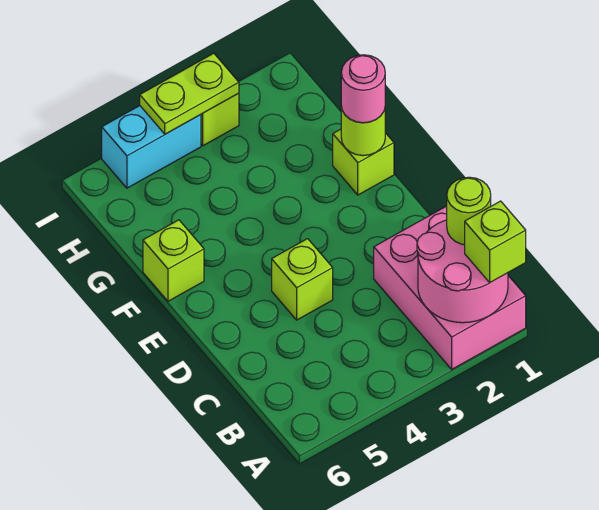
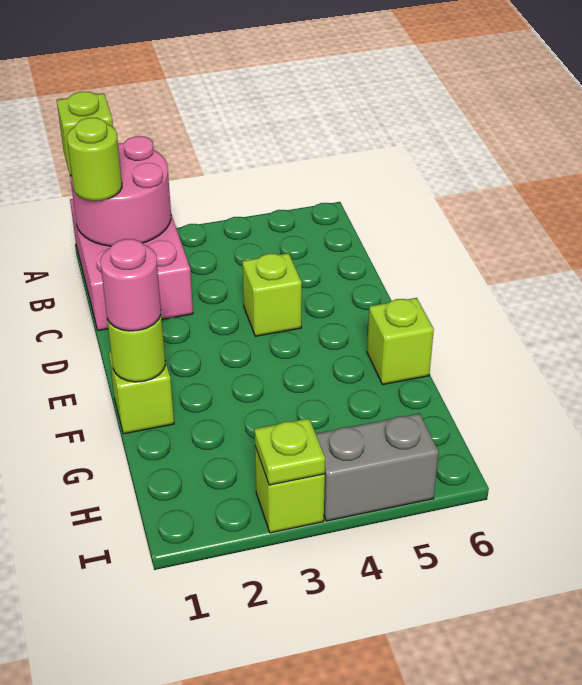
lime 1x2 plate [140,53,239,134] -> lime 1x1 plate [255,418,325,485]
cyan 1x2 brick [102,106,201,188] -> grey 1x2 brick [316,413,439,521]

